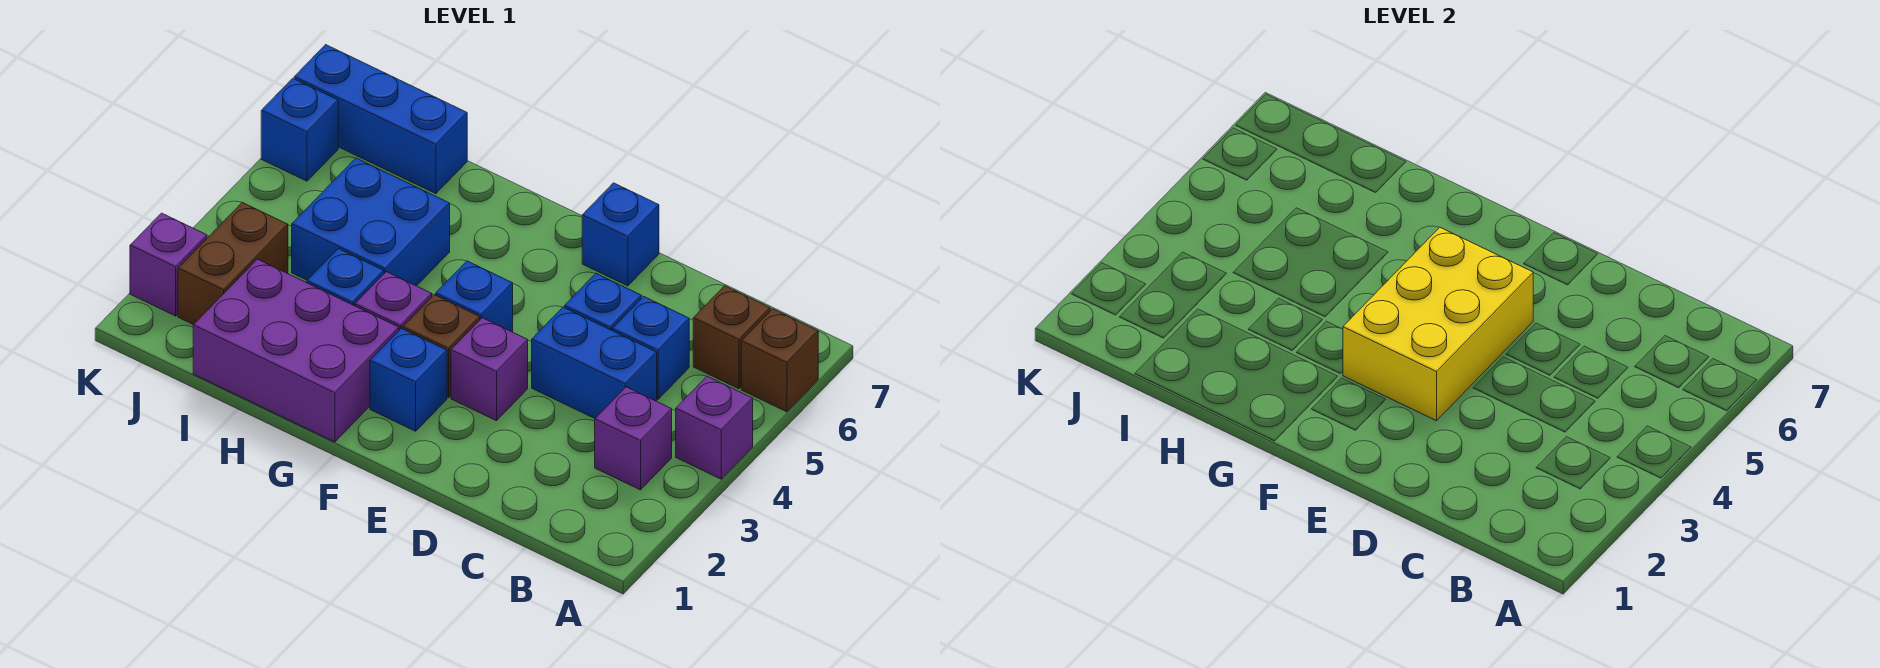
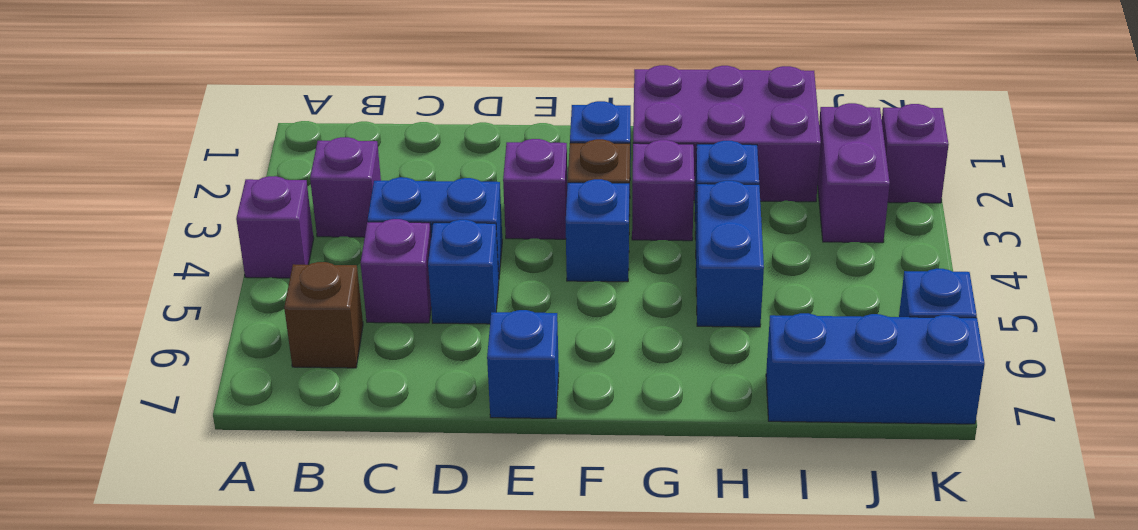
brown 1x1 brick [741,309,818,412] -> none
blue 1x1 brick [612,297,689,399] -> purple 1x1 brick [361,219,431,323]
yellow 2x3 brick [1343,227,1533,421] -> none
blue 2x2 brick [292,158,450,286] -> blue 1x2 brick [696,181,764,327]
brown 1x2 brick [178,203,288,325] -> purple 1x2 brick [818,103,890,243]

